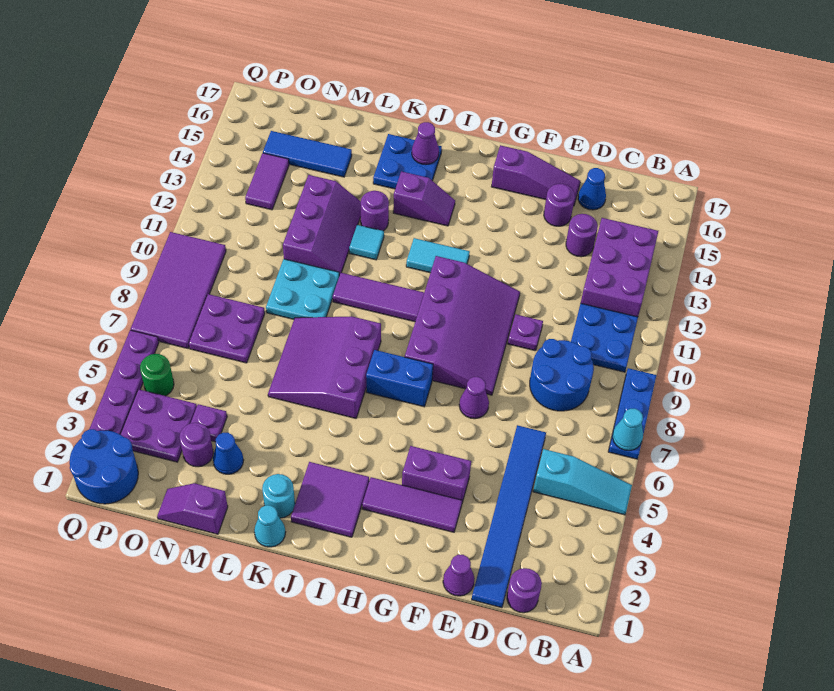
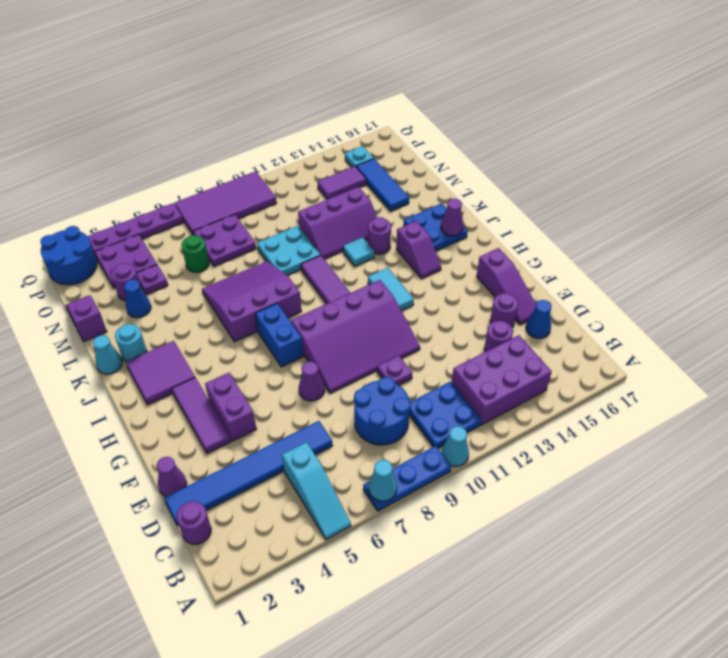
none -> cyan 1x1 cone [442,426,469,467]
green 1x1 round brick [140,354,174,396] -> green 1x1 round brick moved to [182,235,209,272]
none -> cyan 1x1 plate [345,146,374,167]

